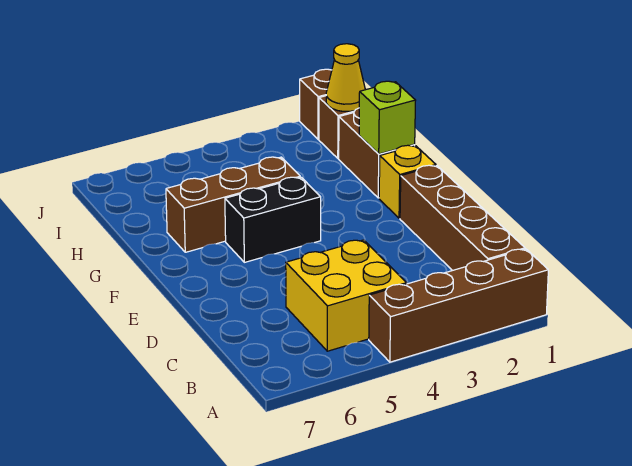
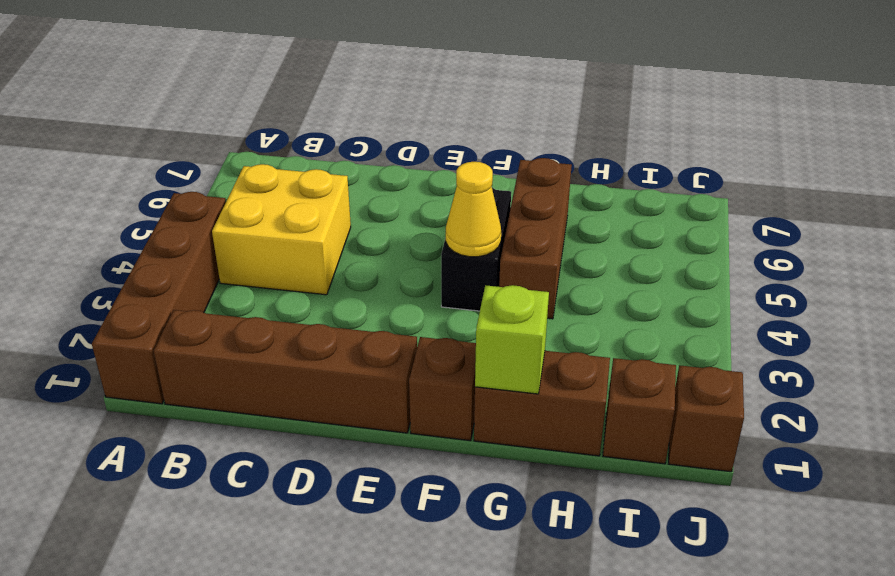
yellow 1x1 brick [379,145,436,218] -> brown 1x1 brick [409,337,476,441]
yellow 1x1 cone [326,44,365,111] -> yellow 1x1 cone moved to [446,162,501,257]

